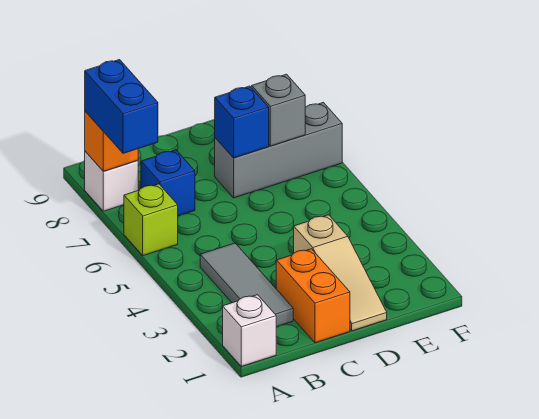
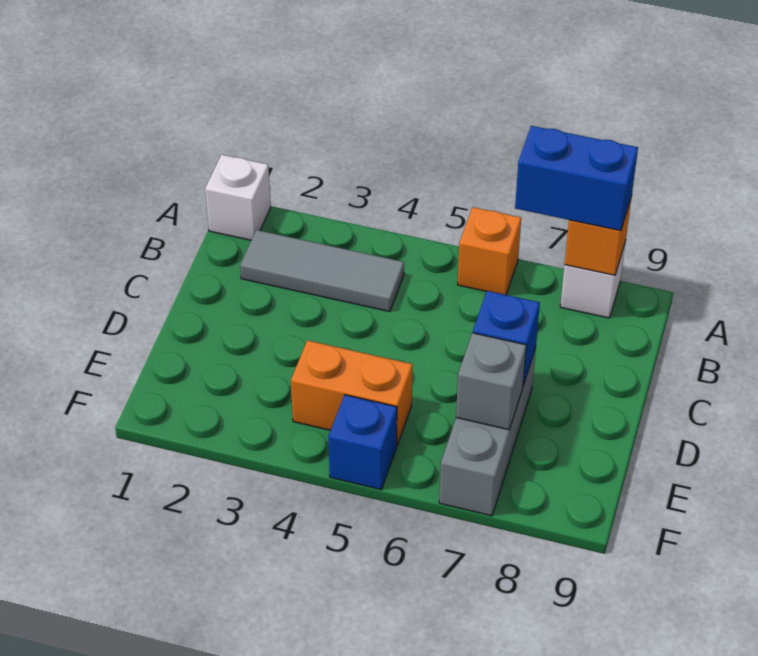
lime 1x1 brick [124,184,178,256] -> orange 1x1 brick [458,207,521,295]
blue 1x1 brick [141,150,195,216] -> blue 1x1 brick moved to [328,395,397,489]
orange 1x2 brick [276,249,350,343] -> orange 1x2 brick moved to [291,340,413,445]
tan 1x3 slope [294,215,387,331] -> none

